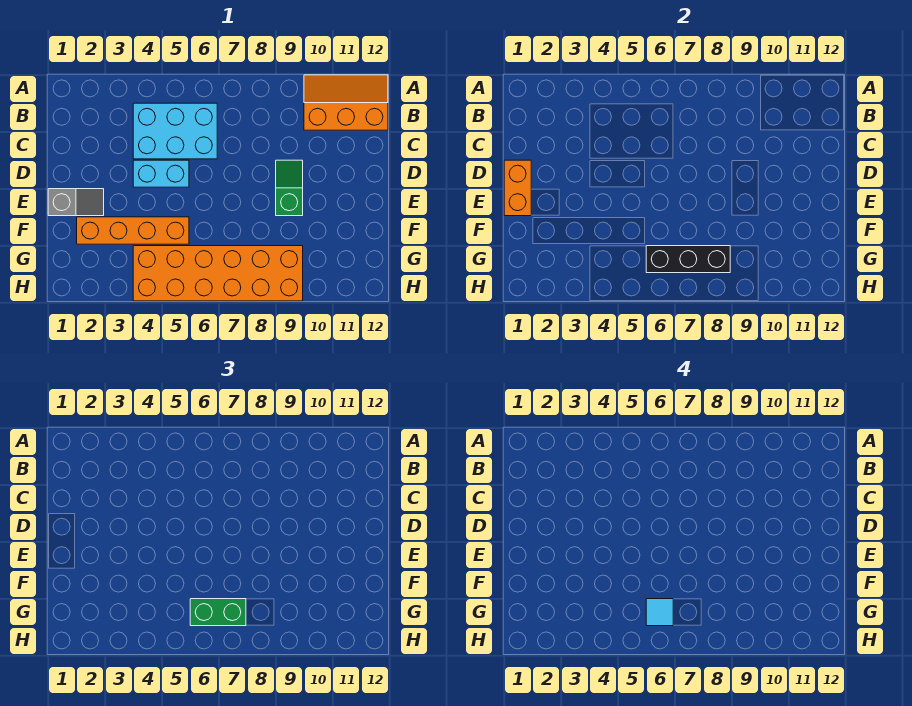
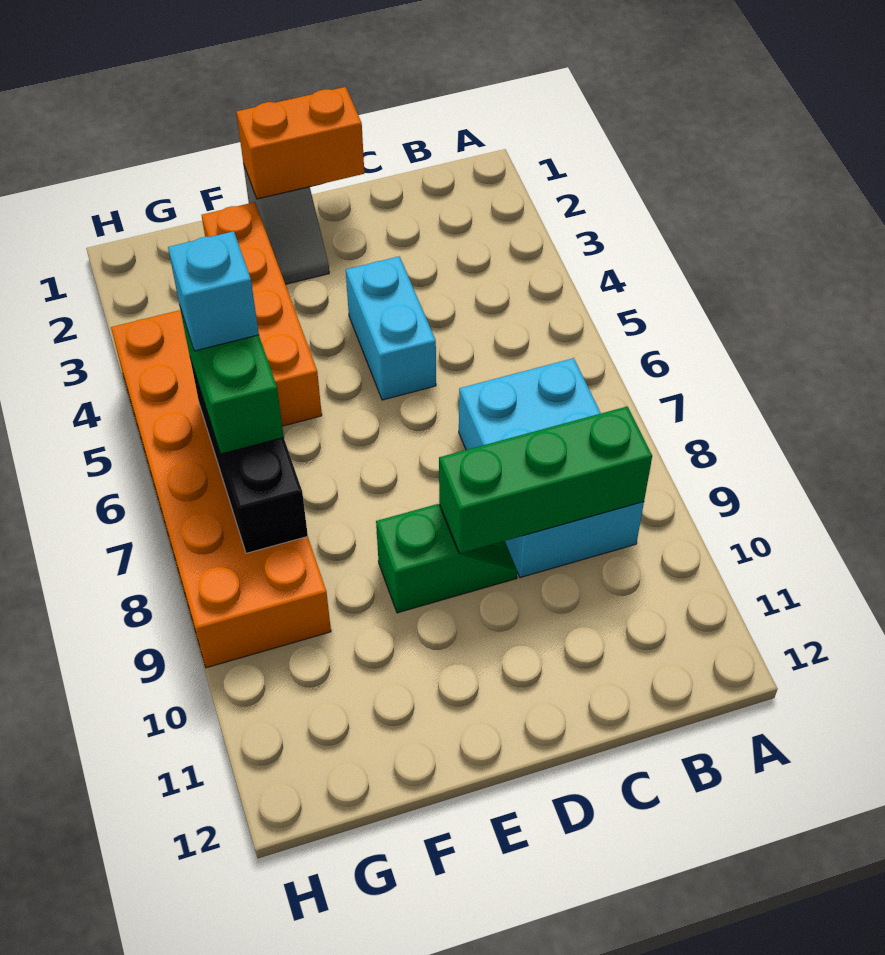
orange 2x3 slope [304,75,388,130] -> none
cyan 2x3 brick [133,103,217,159] -> cyan 2x3 brick moved to [459,358,644,578]
none -> green 1x3 brick [439,406,652,553]
cyan 1x1 tile [646,599,673,626] -> cyan 1x1 brick [168,231,259,351]

